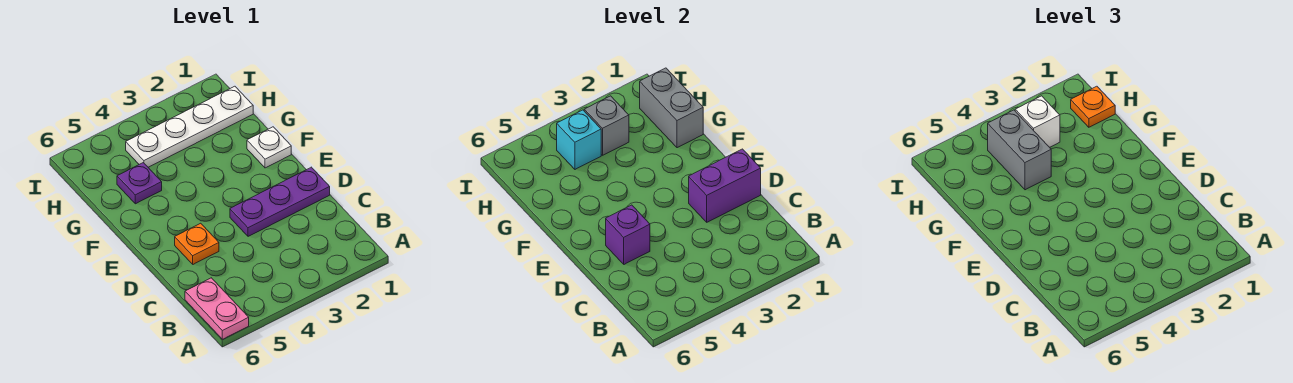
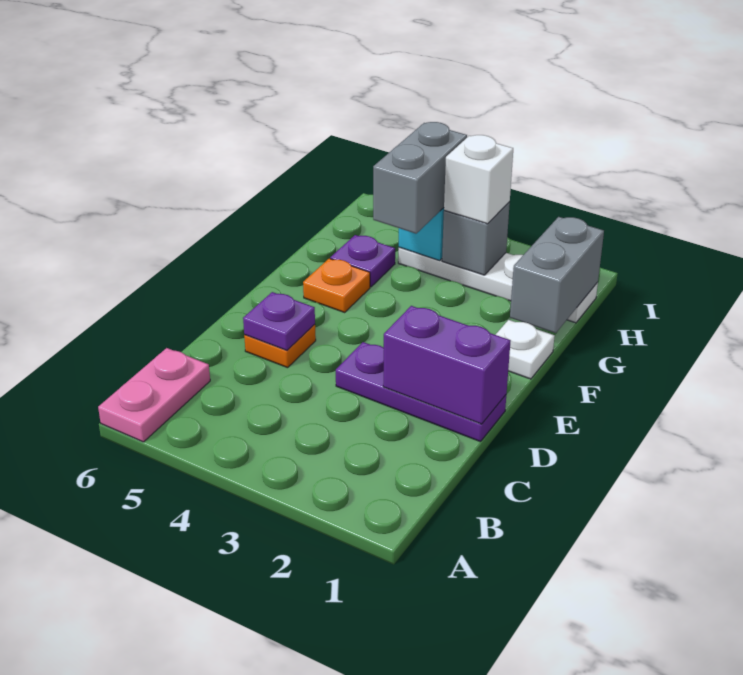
purple 1x1 brick [606,205,650,264] -> purple 1x1 plate [243,292,315,350]
orange 1x1 plate [1071,86,1115,127] -> orange 1x1 plate moved to [303,259,370,312]

